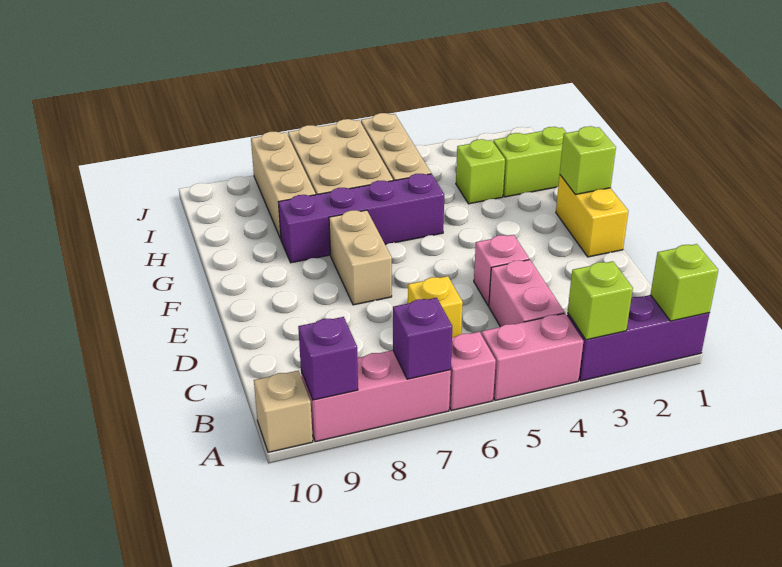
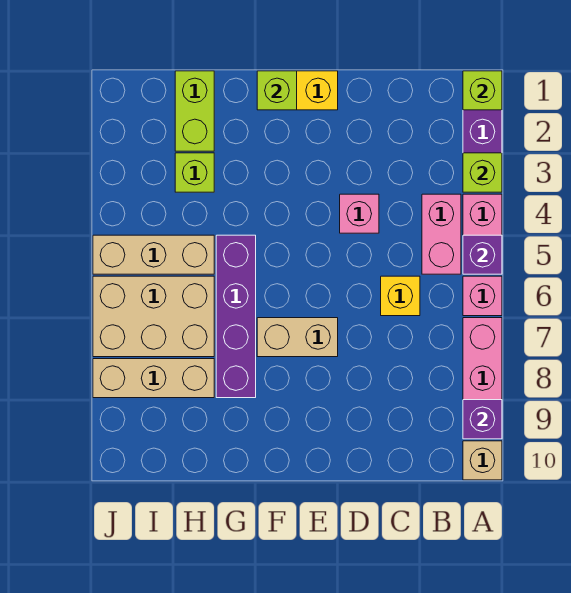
purple 1x1 brick [393,298,452,379] -> purple 1x1 brick moved to [463,235,502,274]
pink 1x2 brick [489,260,564,327] -> pink 1x2 brick turned to [422,194,461,274]

